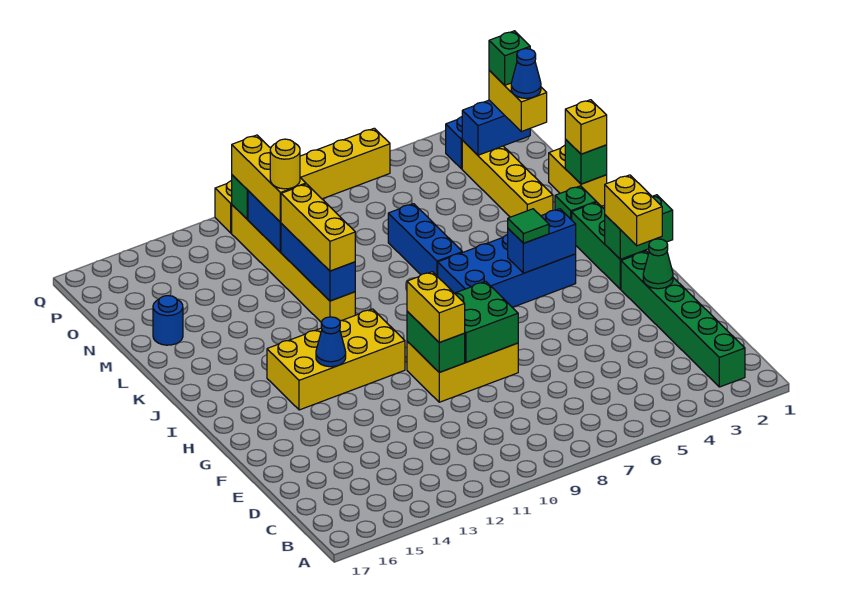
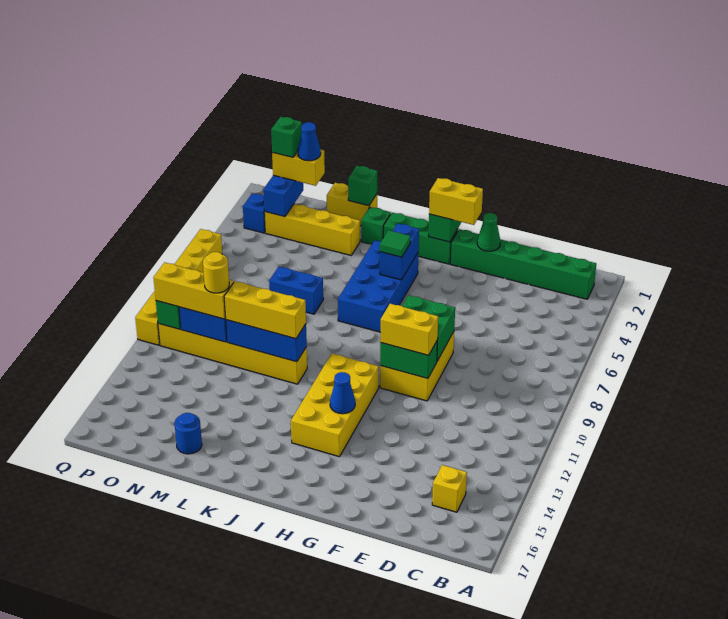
blue 1x3 brick [388,204,462,277] -> blue 1x2 brick [269,267,323,314]
yellow 1x1 brick [565,100,607,154] -> yellow 1x1 brick moved to [432,465,467,512]

